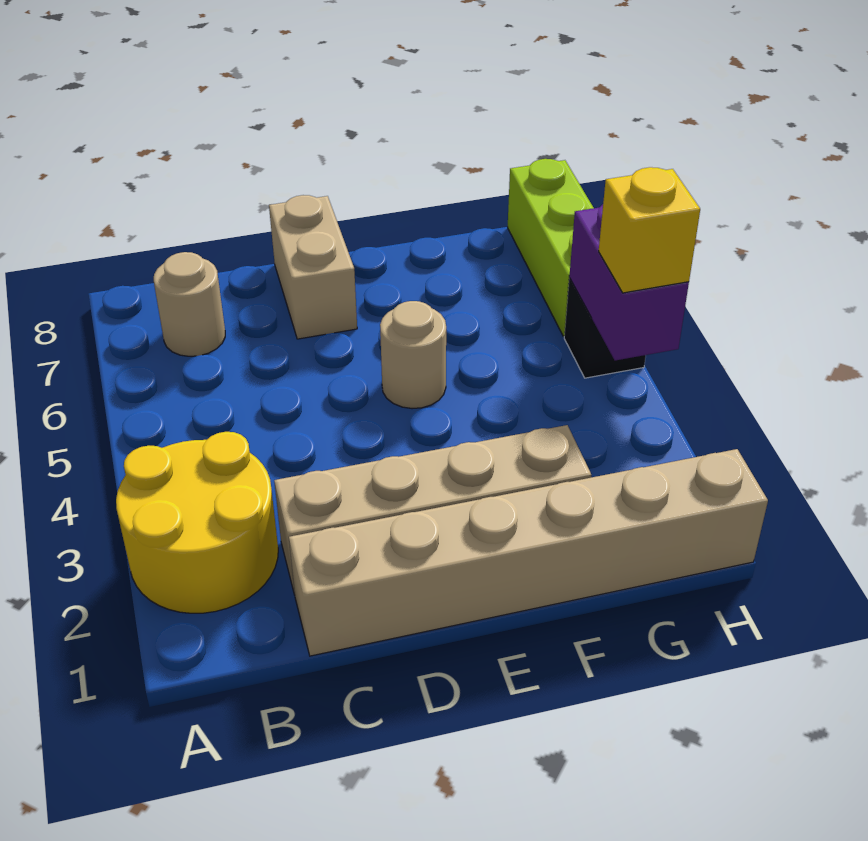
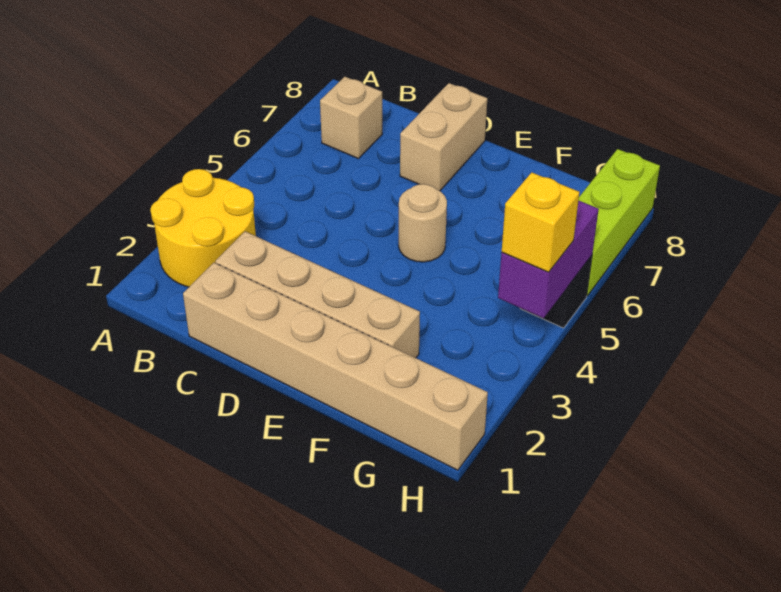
tan 1x1 round brick [154,252,225,356] -> tan 1x1 brick [320,77,382,159]

